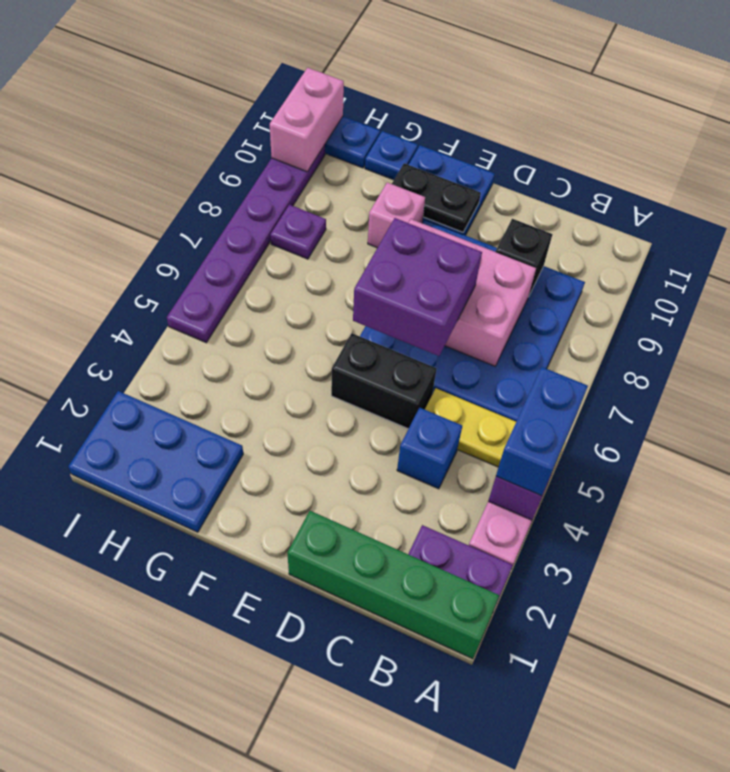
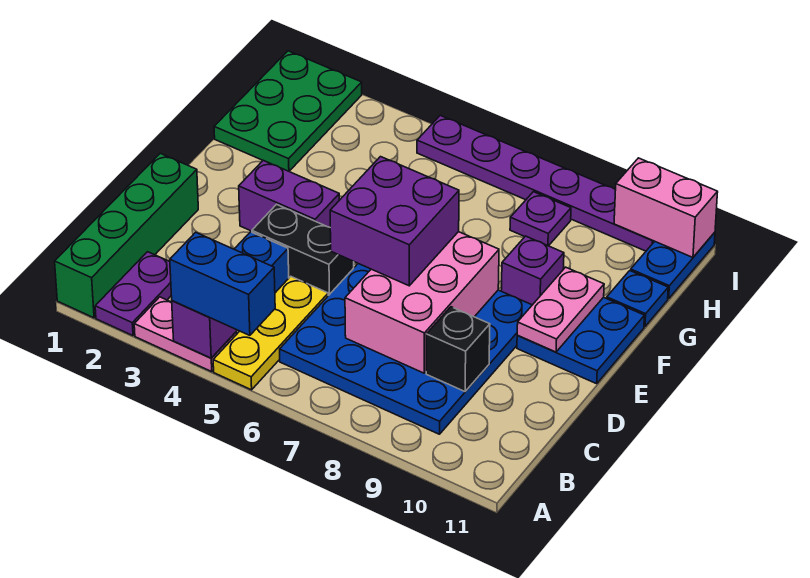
black 1x2 brick [331,333,437,429] -> black 1x2 brick turned to [252,204,354,296]
none -> purple 1x2 brick [239,160,339,231]
black 1x2 plate [392,163,481,232] -> pink 1x2 plate [517,267,604,352]
pink 1x1 brick [368,183,425,248] -> purple 1x1 brick [501,236,564,305]
blue 2x3 plate [68,391,243,532] -> green 2x3 plate [214,51,362,171]

